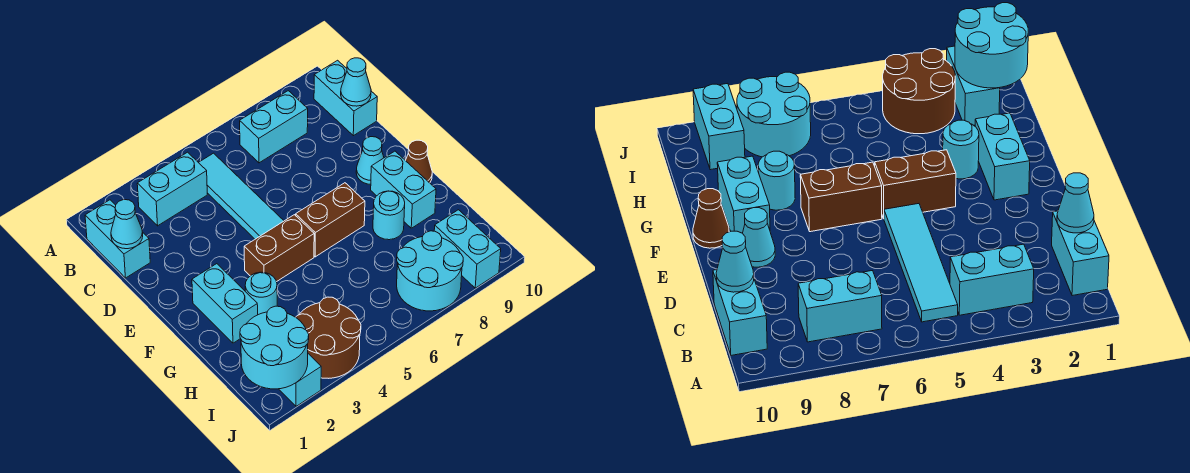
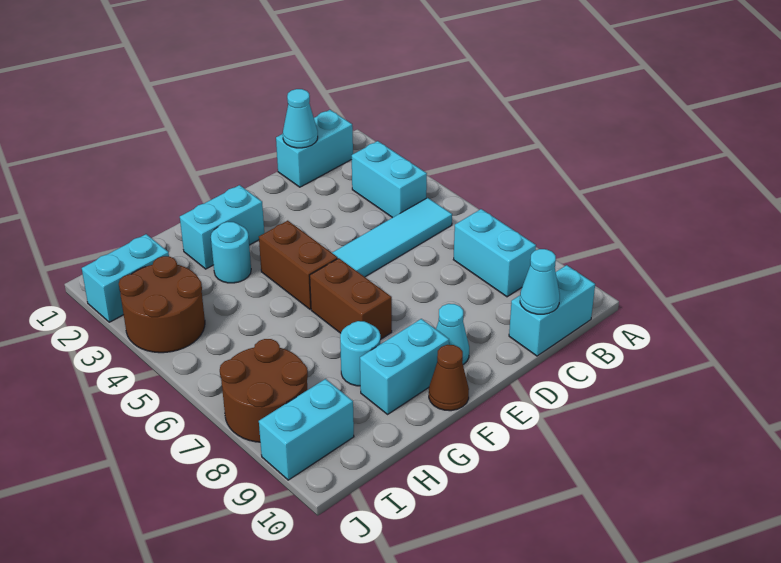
cyan 2x2 round brick [240,306,309,389] -> none
cyan 2x2 round brick [397,231,463,311] -> brown 2x2 round brick [220,339,308,442]

